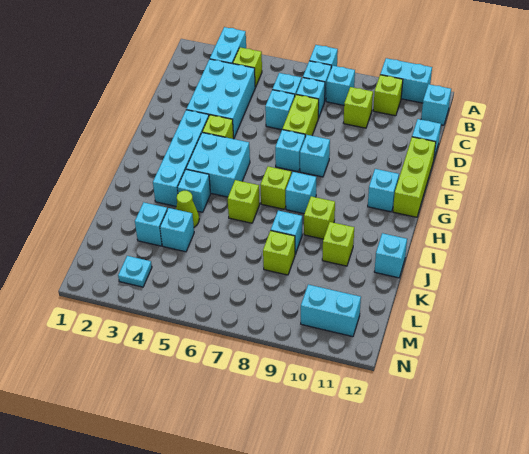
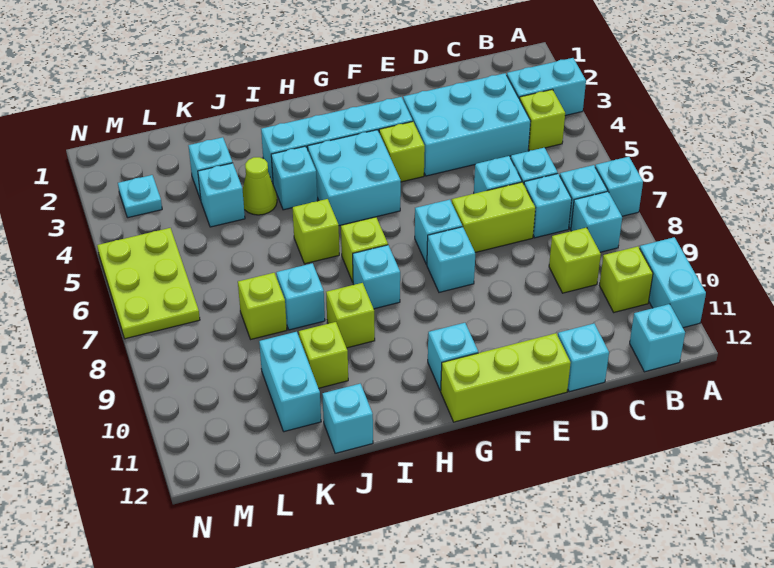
none -> lime 2x3 plate [97,228,200,339]
cyan 1x2 brick [301,285,361,337] -> cyan 1x2 brick moved to [259,332,321,432]

